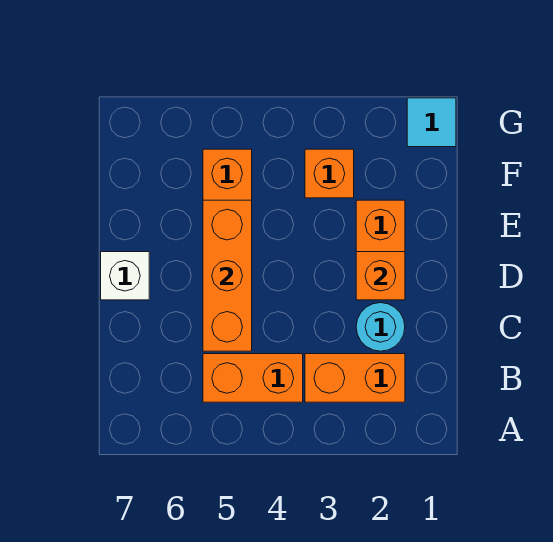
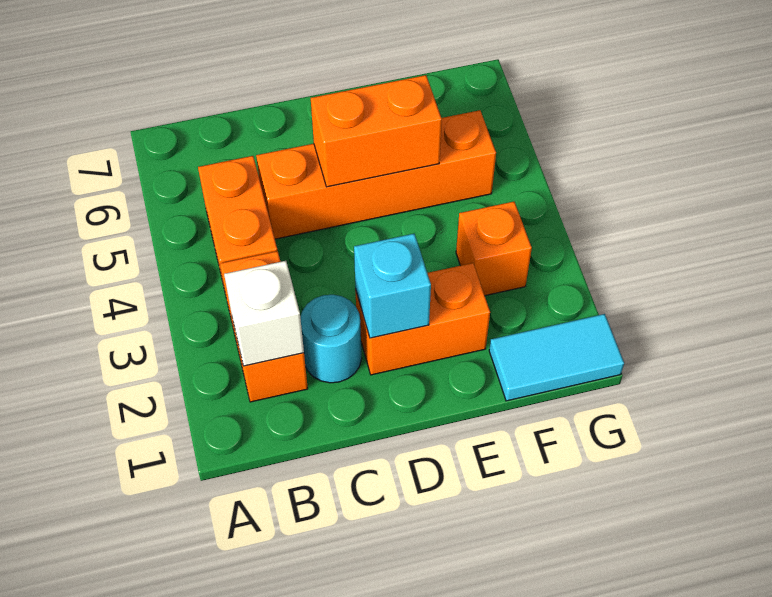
orange 1x3 brick [203,200,252,351] -> orange 1x2 brick [311,75,442,187]
orange 1x1 brick [356,252,405,300] -> cyan 1x1 brick [354,234,431,338]
white 1x1 brick [101,252,149,300] -> white 1x1 brick moved to [224,261,304,366]
cyan 1x1 tile [407,98,456,147] -> cyan 1x2 tile [489,314,624,401]

